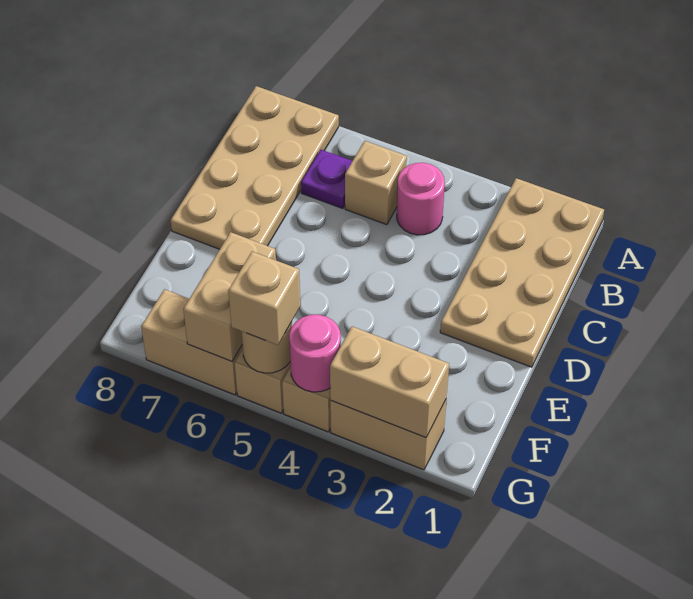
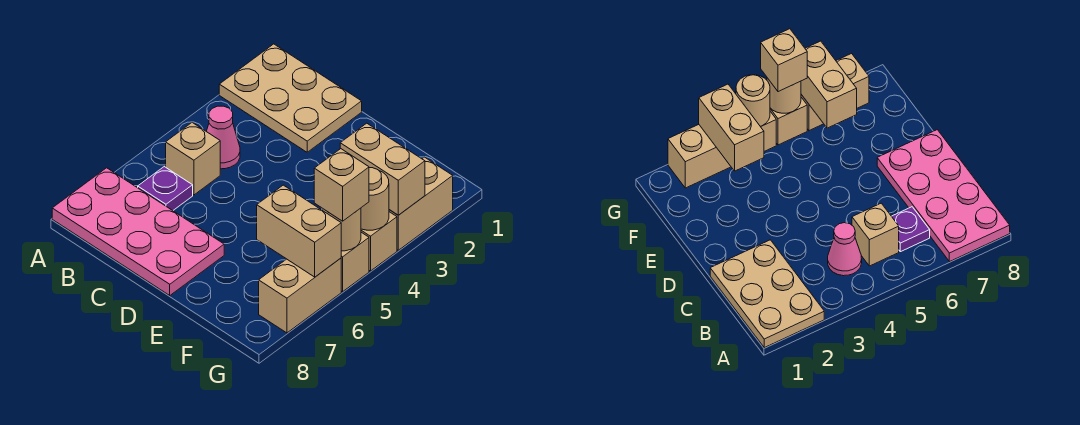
tan 2x4 plate [440,178,604,367] -> tan 2x3 plate [219,44,362,152]
tan 2x4 plate [171,86,339,249] -> pink 2x4 plate [52,168,224,295]
pink 1x1 round brick [397,163,445,235] -> pink 1x1 cone [206,106,240,169]
tan 1x2 brick [330,327,449,438] -> tan 1x2 brick turned to [340,123,425,215]
pink 1x1 round brick [289,315,341,392] -> tan 1x1 round brick [361,168,389,230]

